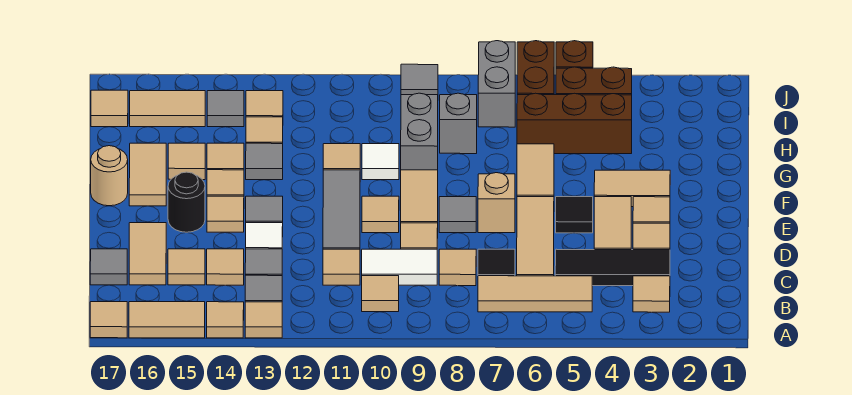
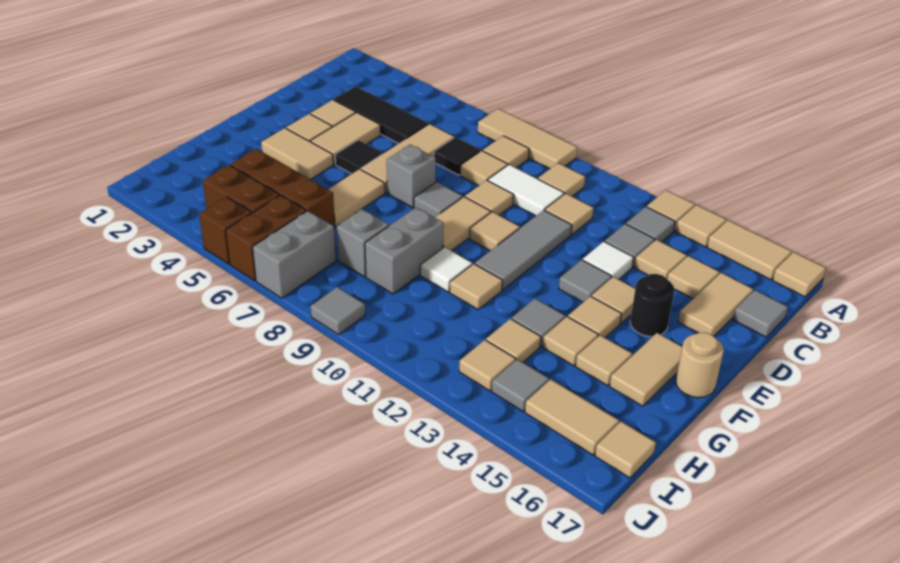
tan 1x1 tile [633,276,670,312] -> tan 1x1 tile moved to [483,136,529,168]
tan 1x3 tile [478,276,592,312] -> tan 1x3 tile moved to [478,109,577,169]
tan 1x1 brick [478,173,515,233] -> grey 1x1 brick [387,144,436,208]

